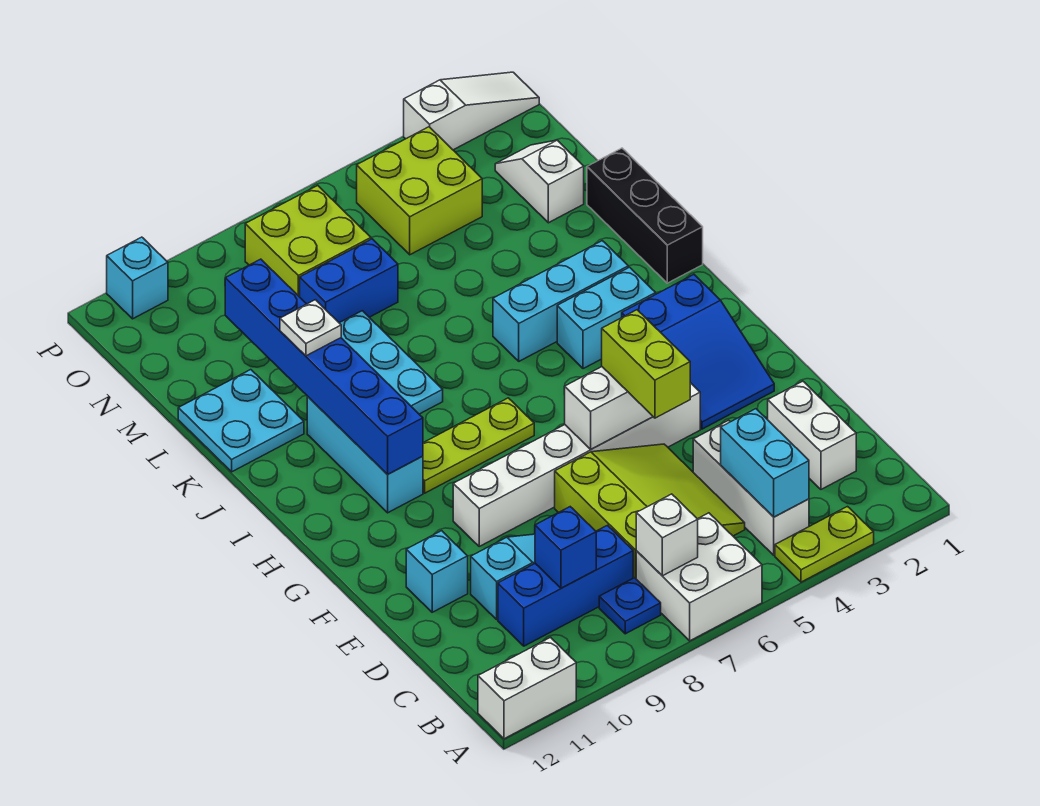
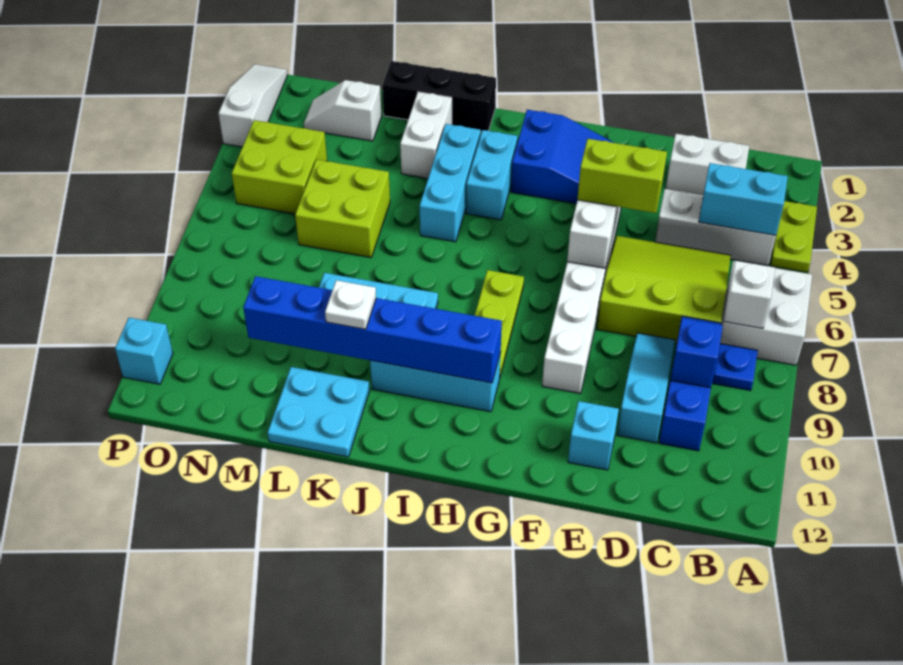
white 1x2 brick [478,638,576,739] -> white 1x2 brick moved to [400,92,452,178]
blue 1x2 brick [300,239,398,323] -> none
lime 2x2 brick [245,185,371,297] -> lime 2x2 brick moved to [295,159,390,257]

